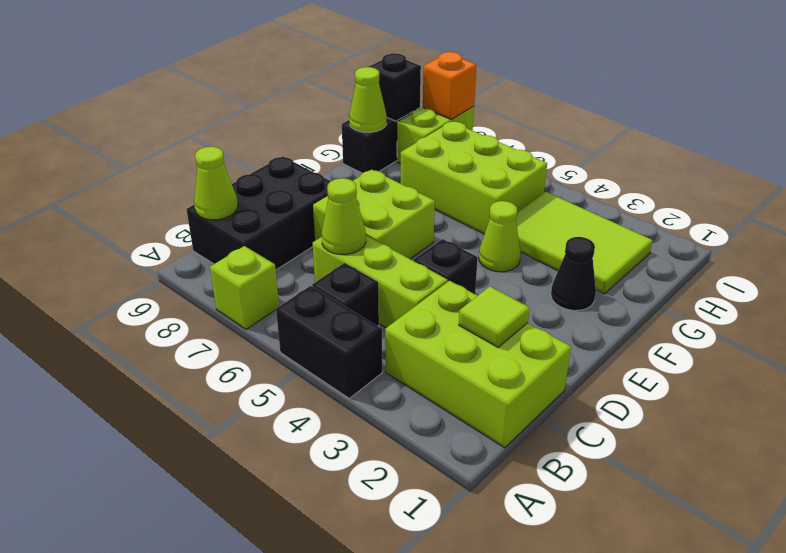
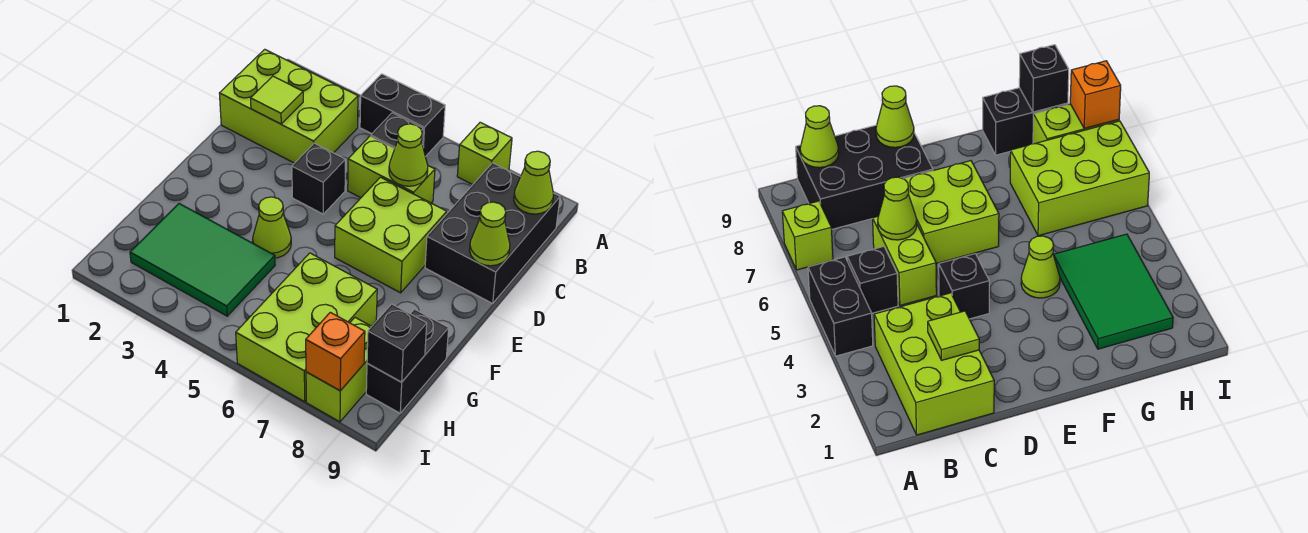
lime 1x3 brick [313,236,448,328] -> lime 1x2 brick [348,136,435,203]
black 1x1 cone [551,237,596,311] -> none
lime 2x3 tile [516,192,653,294] -> green 2x3 tile [130,204,275,316]
lime 2x3 brick [401,122,547,234] -> lime 2x3 brick turned to [236,253,377,402]
lime 1x1 cone [349,67,387,132] -> lime 1x1 cone moved to [470,202,510,266]

